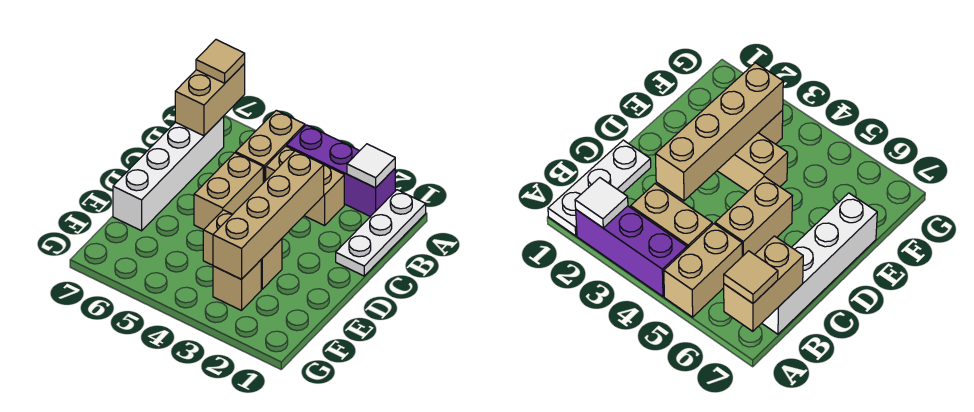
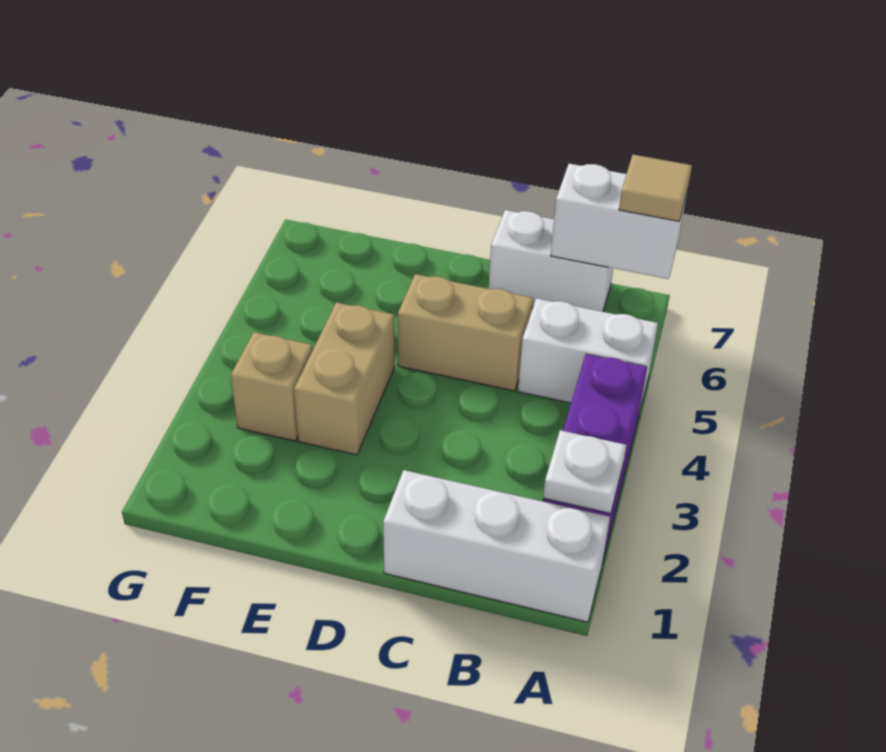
white 1x3 plate [336,190,426,276] -> white 1x3 brick [383,470,610,622]
white 1x1 tile [347,144,395,188] -> white 1x1 plate [543,430,626,513]
tan 1x2 brick [236,110,305,183] -> white 1x2 brick [518,298,658,413]
tan 1x2 brick [175,64,245,136] -> white 1x2 brick [551,164,688,279]
tan 1x2 brick [266,146,344,226] -> none
white 1x4 brick [113,116,224,231] -> white 1x2 brick [489,210,613,312]
tan 1x4 brick [213,151,324,279] -> none

